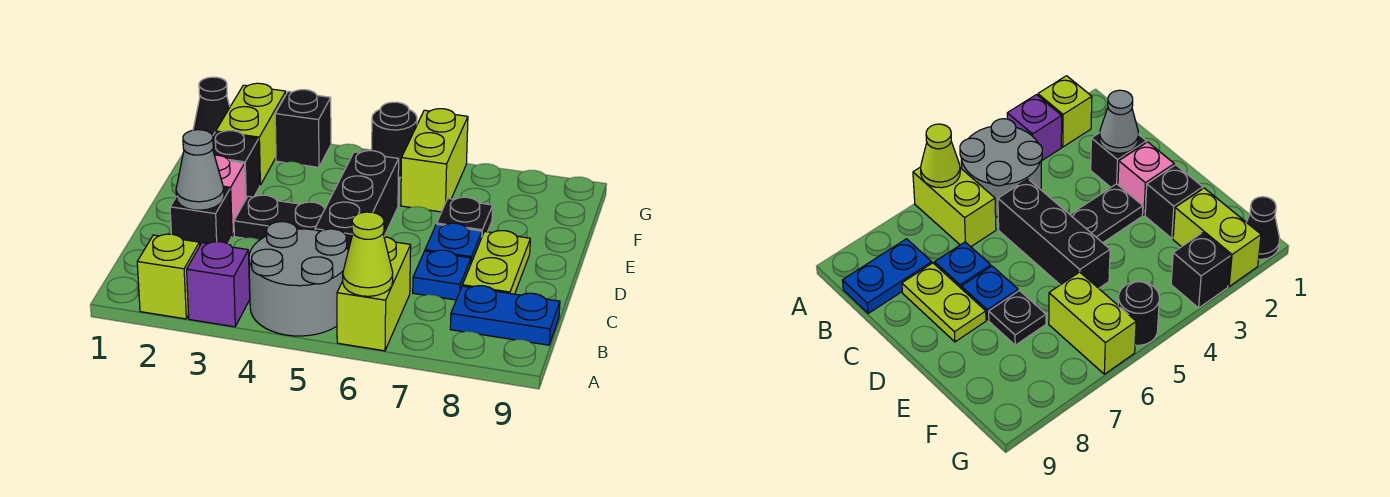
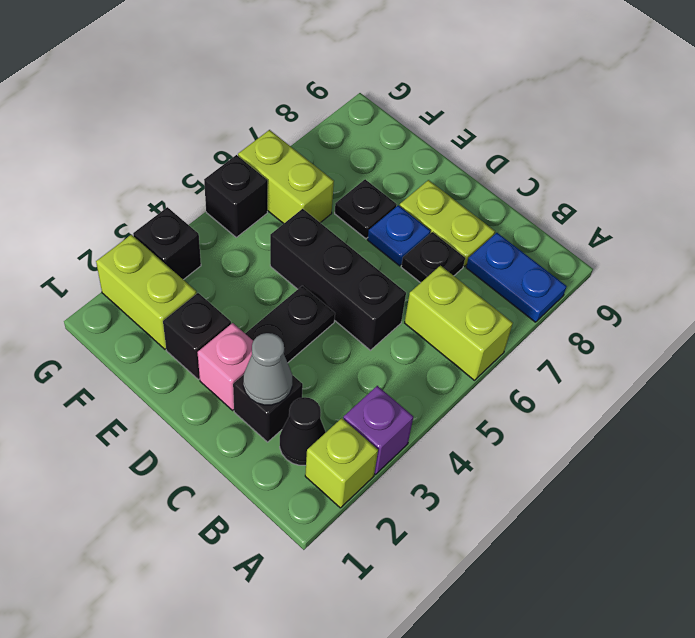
grey 2x2 round brick [249,222,348,336] -> none
lime 1x1 cone [343,212,393,296] -> none
blue 1x2 plate [450,286,560,345] -> blue 1x2 plate turned to [466,233,567,322]
blue 1x1 plate [413,250,471,300] -> black 1x1 plate [401,232,465,283]
black 1x1 cone [193,77,230,135] -> black 1x1 cone moved to [280,397,326,465]
black 1x1 round brick [372,102,417,178] -> black 1x1 brick [204,155,268,237]

